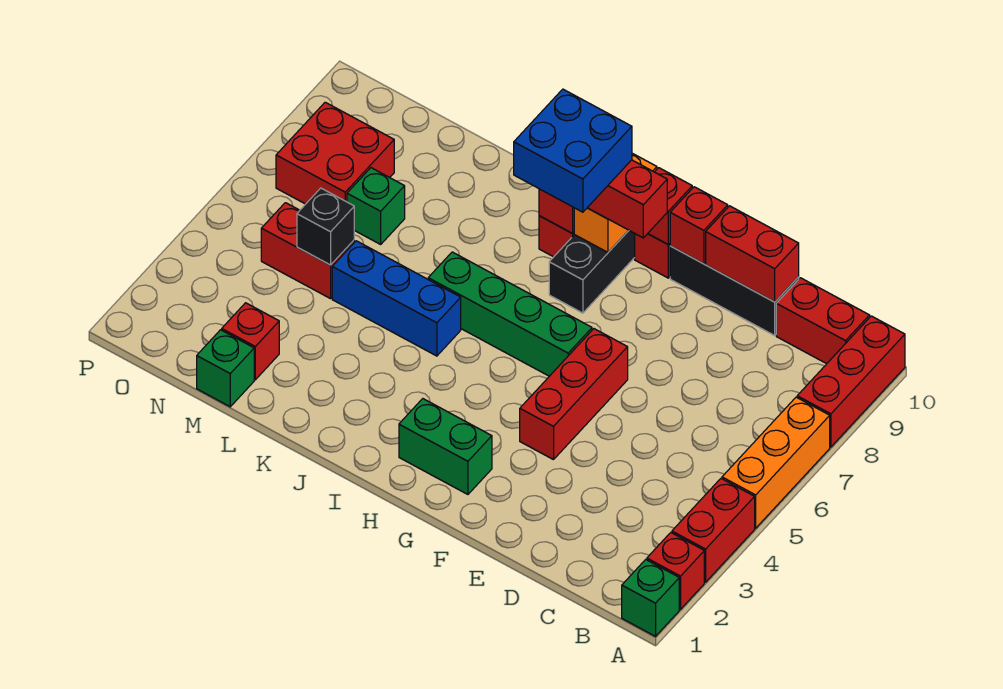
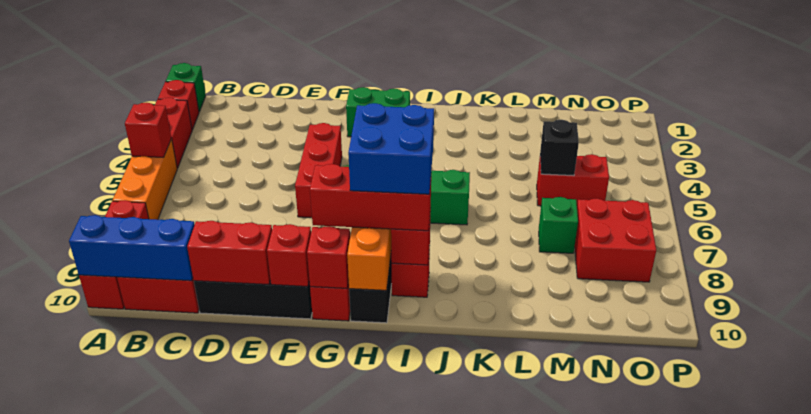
blue 1x3 brick [332,241,461,356] -> blue 1x3 brick moved to [69,215,195,281]
green 1x1 brick [197,330,254,407] -> none
red 1x1 brick [222,303,279,380] -> red 1x1 brick moved to [125,103,172,157]

